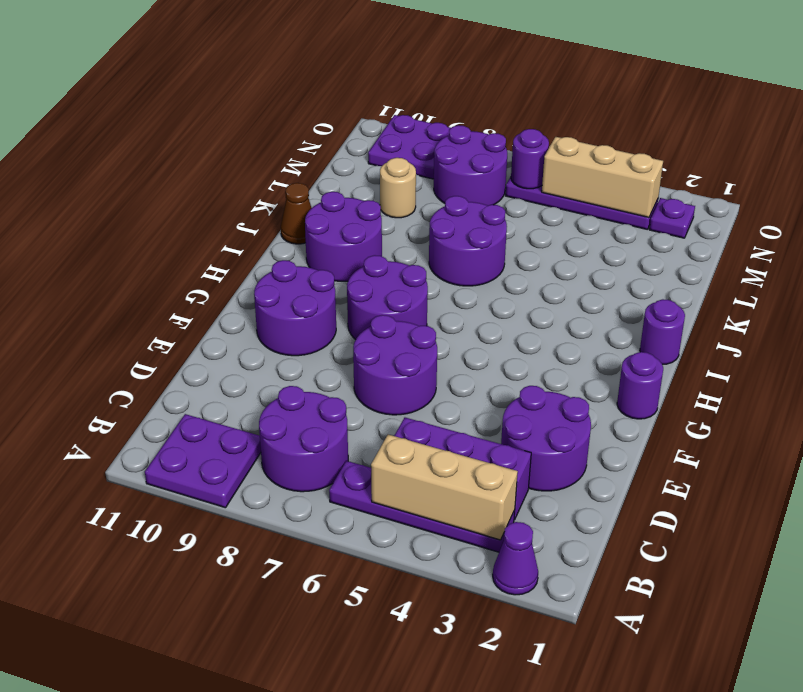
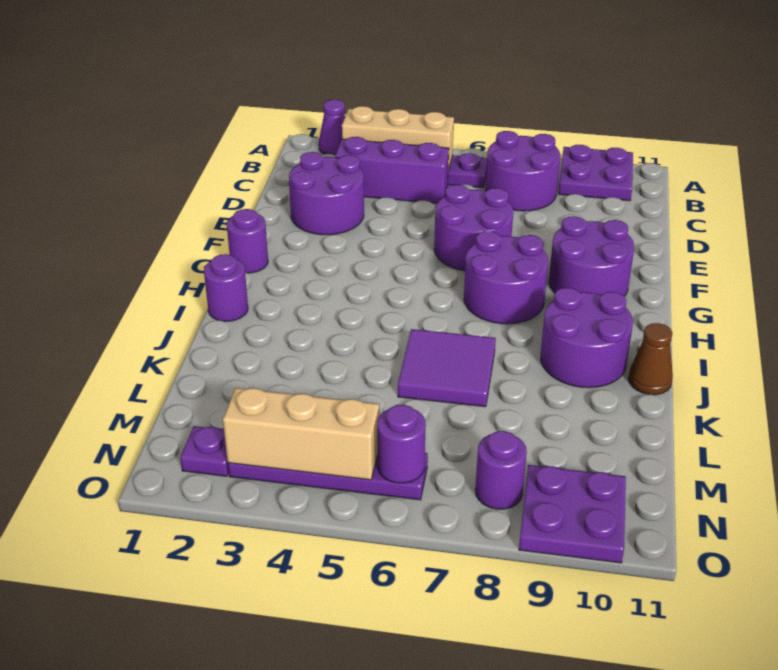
purple 2x2 round brick [429,196,507,286] -> purple 2x2 tile [398,329,496,407]
tan 1x1 round brick [380,158,416,218] -> none
purple 2x2 round brick [434,125,507,206] -> purple 1x1 round brick [475,431,527,509]

